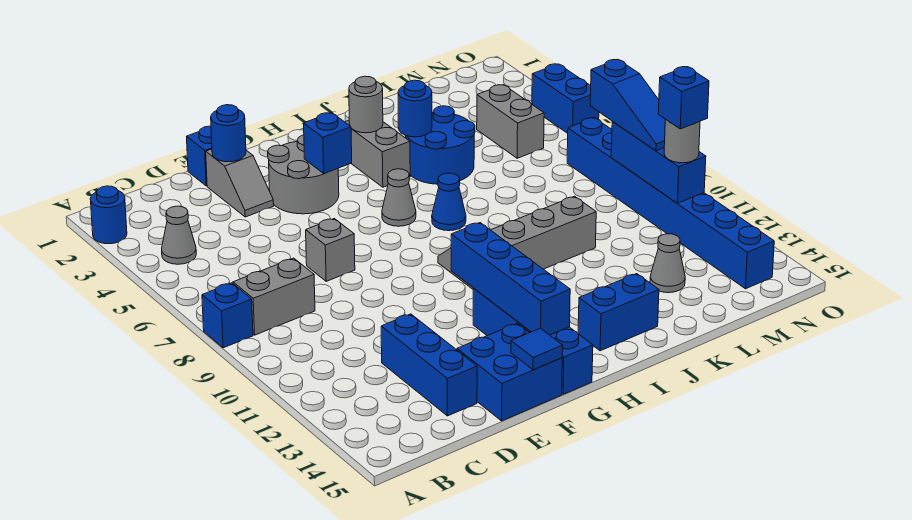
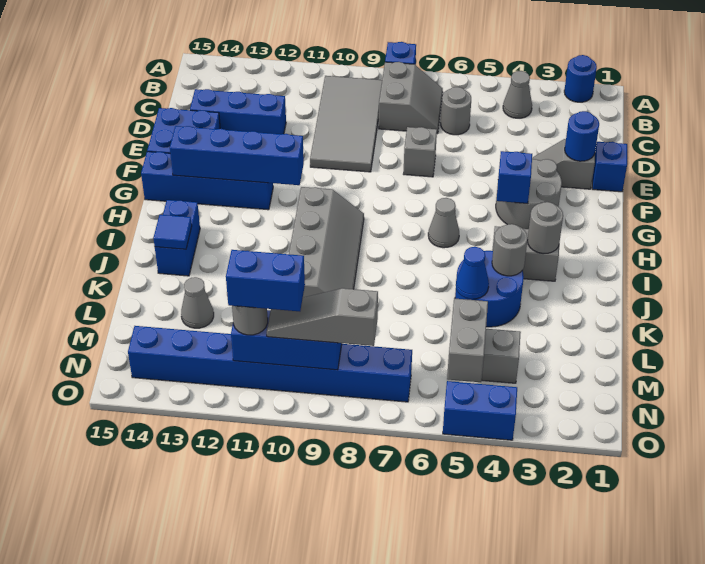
none -> grey 2x4 tile [310,76,382,172]
none -> grey 1x1 round brick [441,87,471,135]
blue 1x1 tile [511,328,563,370] -> blue 1x1 tile moved to [153,215,192,249]
blue 1x1 cone [432,173,466,231] -> blue 1x1 cone moved to [456,247,489,299]
blue 1x1 round brick [398,80,432,137] -> grey 1x1 round brick [492,224,528,276]
none -> grey 1x2 brick [447,298,488,382]
blue 1x3 slope [590,60,665,151] -> grey 1x3 slope [267,288,378,346]
blue 1x1 brick [658,67,709,129] -> blue 1x2 brick [226,250,305,311]

